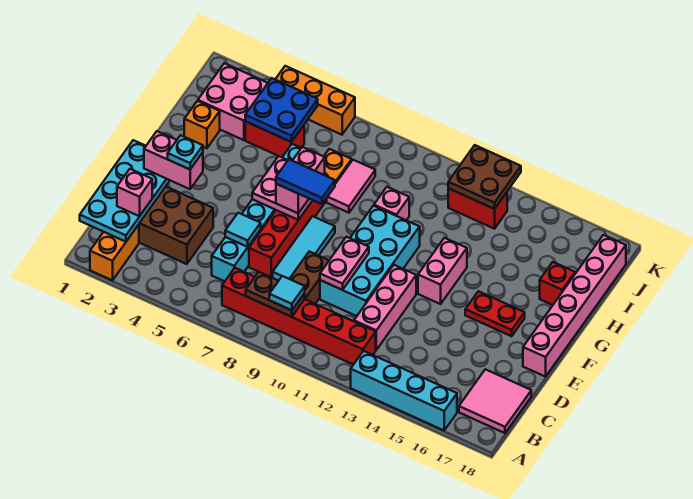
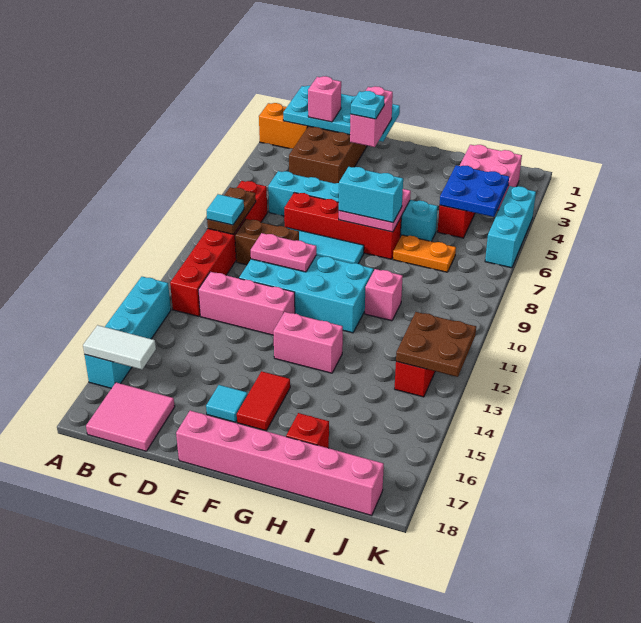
none -> white 1x2 tile [83,325,156,370]
cyan 1x1 tile [225,213,261,247] -> cyan 1x1 tile moved to [206,385,248,422]
pink 1x2 brick [276,147,325,213] -> cyan 1x2 brick [339,167,403,223]
blue 1x2 tile [276,159,335,204] -> none
red 1x2 plate [465,291,525,336] -> red 1x2 tile [237,371,290,431]
orange 1x1 brick [184,101,220,148] -> none
pink 1x2 tile [327,160,375,213] -> none
orange 1x3 brick [275,66,355,135] -> cyan 1x3 brick [485,186,536,268]

